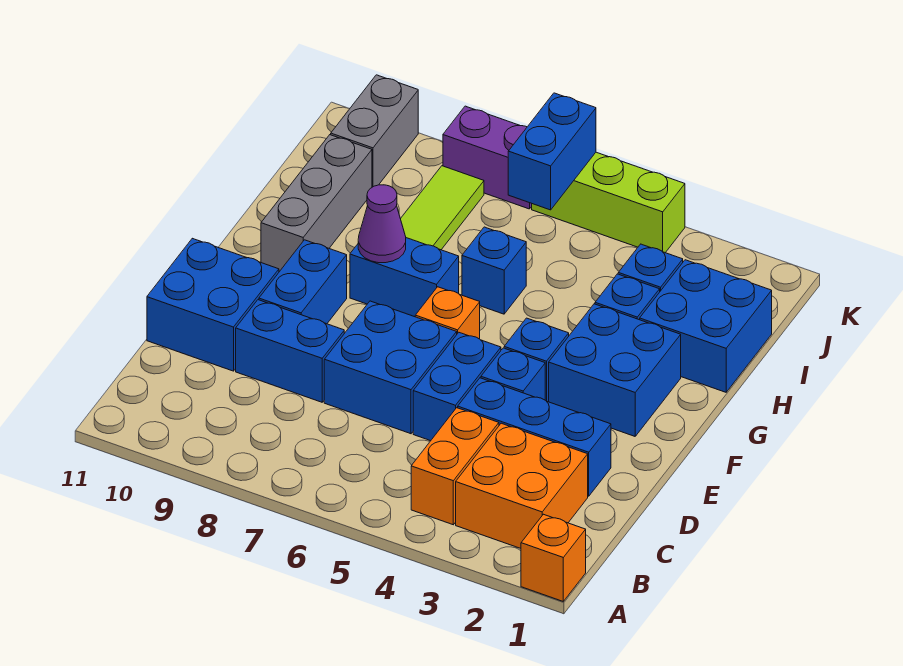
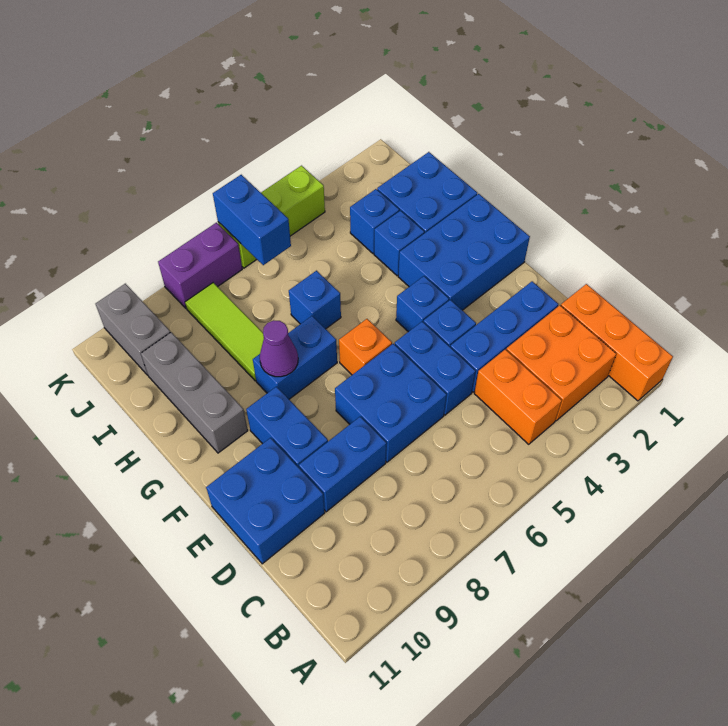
orange 1x1 brick [521,514,586,601] -> orange 1x3 brick [561,284,673,401]
blue 2x2 brick [549,304,681,436] -> blue 2x3 brick [398,194,530,310]

